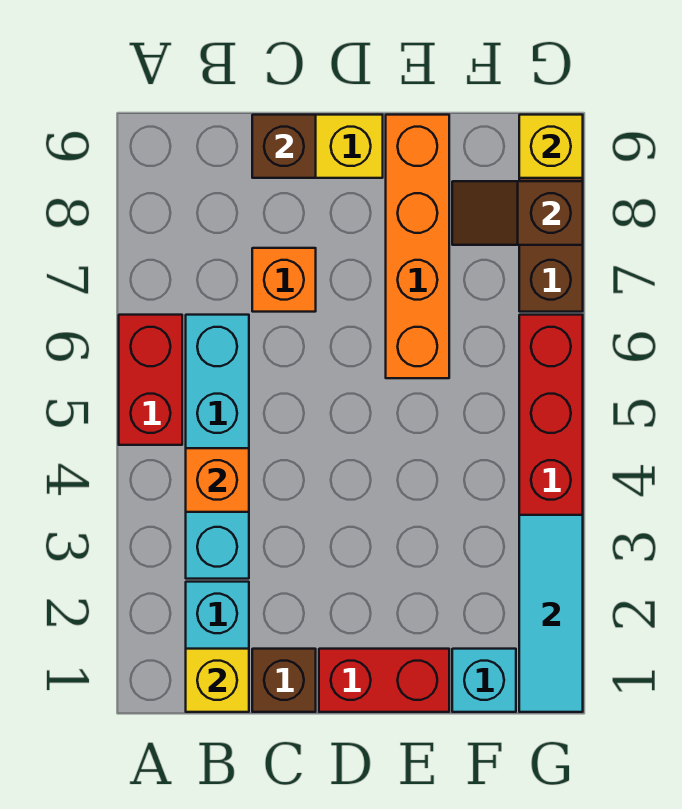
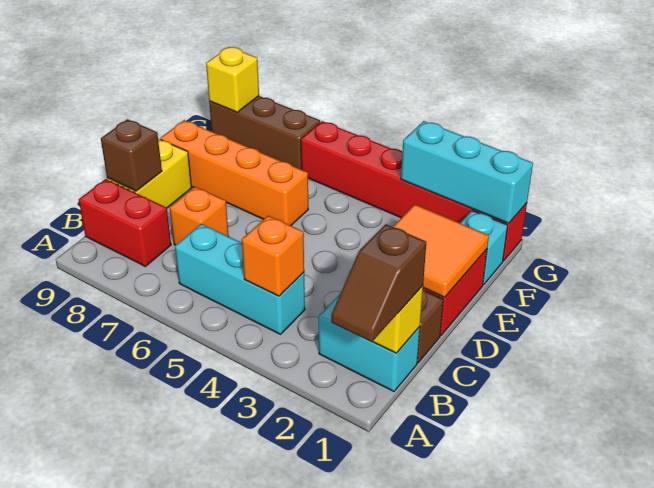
red 1x2 brick [119,315,182,445] -> red 1x2 brick moved to [79,179,171,266]
cyan 1x4 brick [186,315,249,579] -> cyan 1x3 brick [175,224,305,334]
none -> orange 2x2 tile [393,205,489,297]
brown 1x2 slope [452,181,583,245] -> brown 1x2 slope moved to [331,224,426,342]
cyan 1x3 tile [519,515,583,712] -> cyan 1x3 brick [401,121,533,223]

